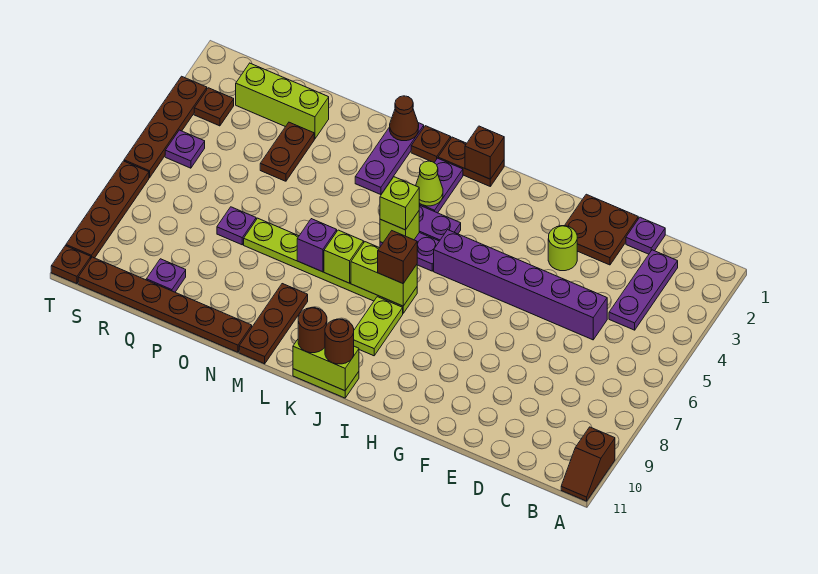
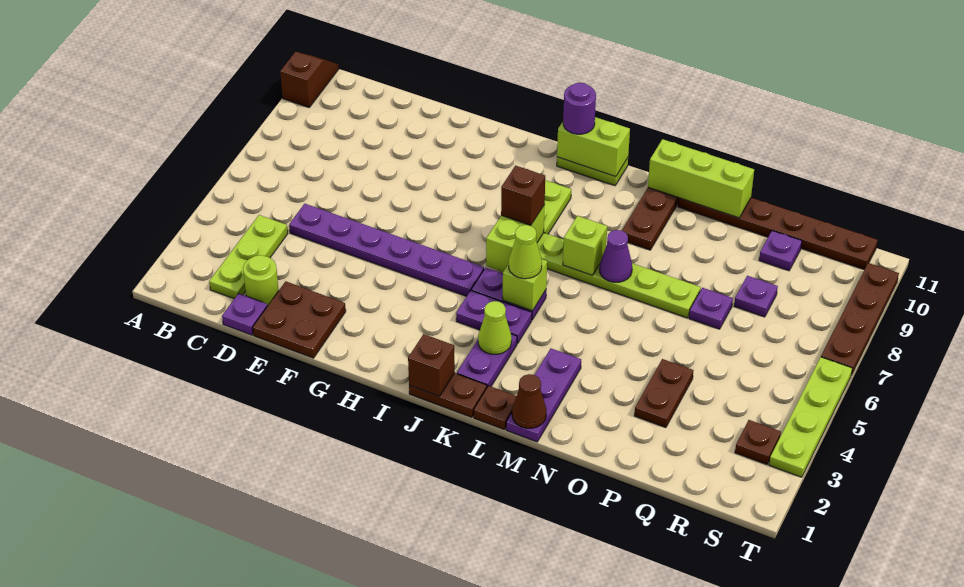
purple 1x3 plate [609,250,678,330] -> lime 1x3 plate [209,215,288,299]
purple 1x6 brick [434,230,607,340] -> purple 1x6 plate [289,204,484,296]
lime 1x1 round brick [548,226,577,271] -> lime 1x1 round brick moved to [243,255,279,306]
lime 1x2 brick [351,242,417,306] -> lime 1x2 brick turned to [486,205,545,272]
brown 1x1 round brick [325,319,354,364] -> purple 1x1 round brick [563,83,596,134]
lime 1x1 brick [380,177,419,230] -> lime 1x1 cone [509,225,542,279]
brown 1x1 round brick [298,308,327,353] -> none
purple 1x1 brick [297,219,337,272] -> purple 1x1 cone [599,230,632,282]
lime 1x3 brick [236,63,329,139] -> lime 1x3 brick moved to [648,139,754,218]
purple 1x1 plate [165,130,205,168] -> purple 1x1 plate moved to [734,276,778,317]
brown 1x4 plate [124,76,207,178] -> lime 1x4 plate [769,357,852,477]
brown 1x1 plate [51,246,91,284] -> none

